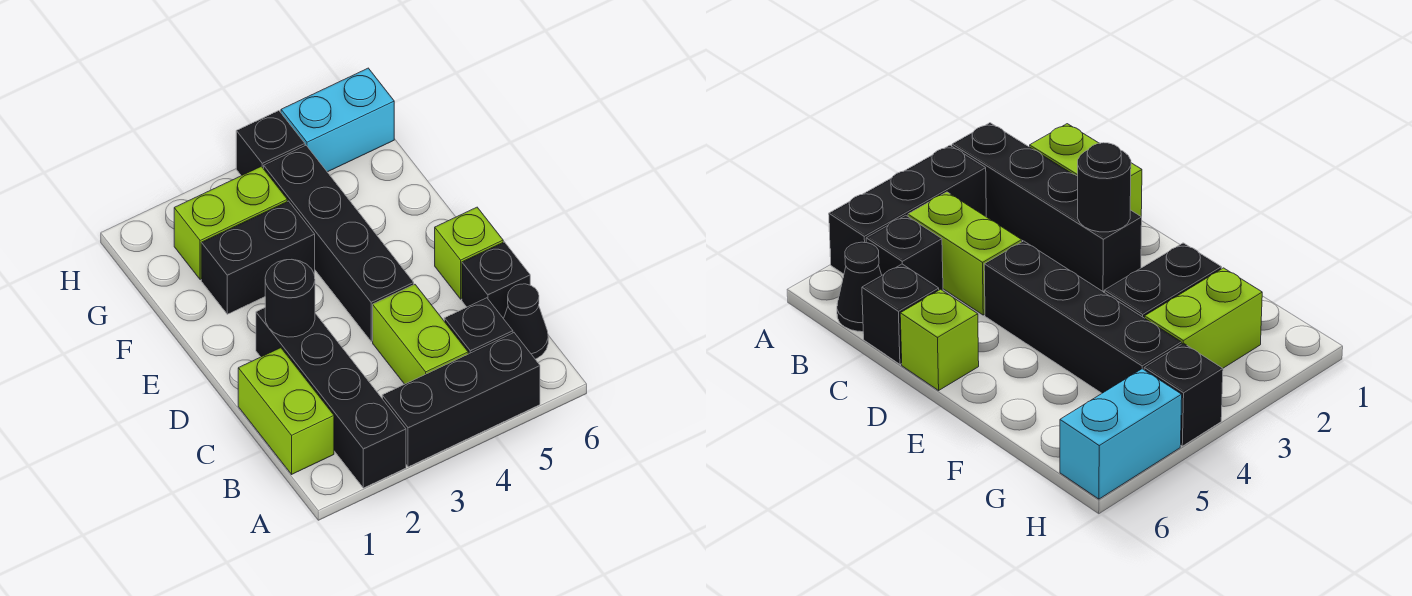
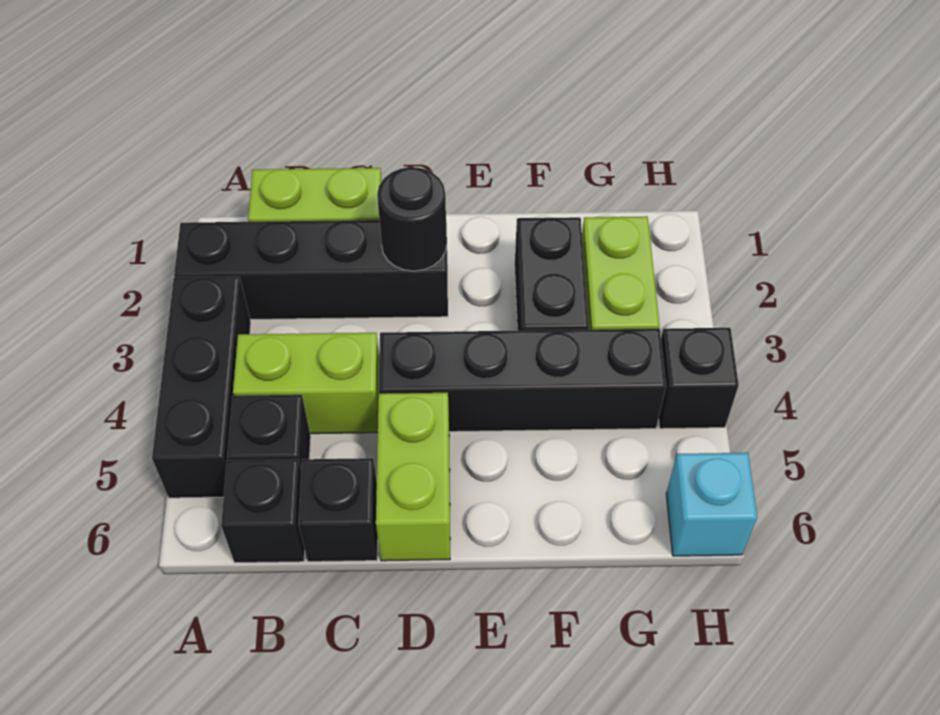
black 1x1 cone [504,284,548,359] -> black 1x1 brick [221,459,305,563]
lime 1x1 brick [435,207,503,299] -> lime 1x2 brick [376,393,450,561]
cyan 1x2 brick [281,68,394,172] -> cyan 1x1 brick [666,453,757,556]

